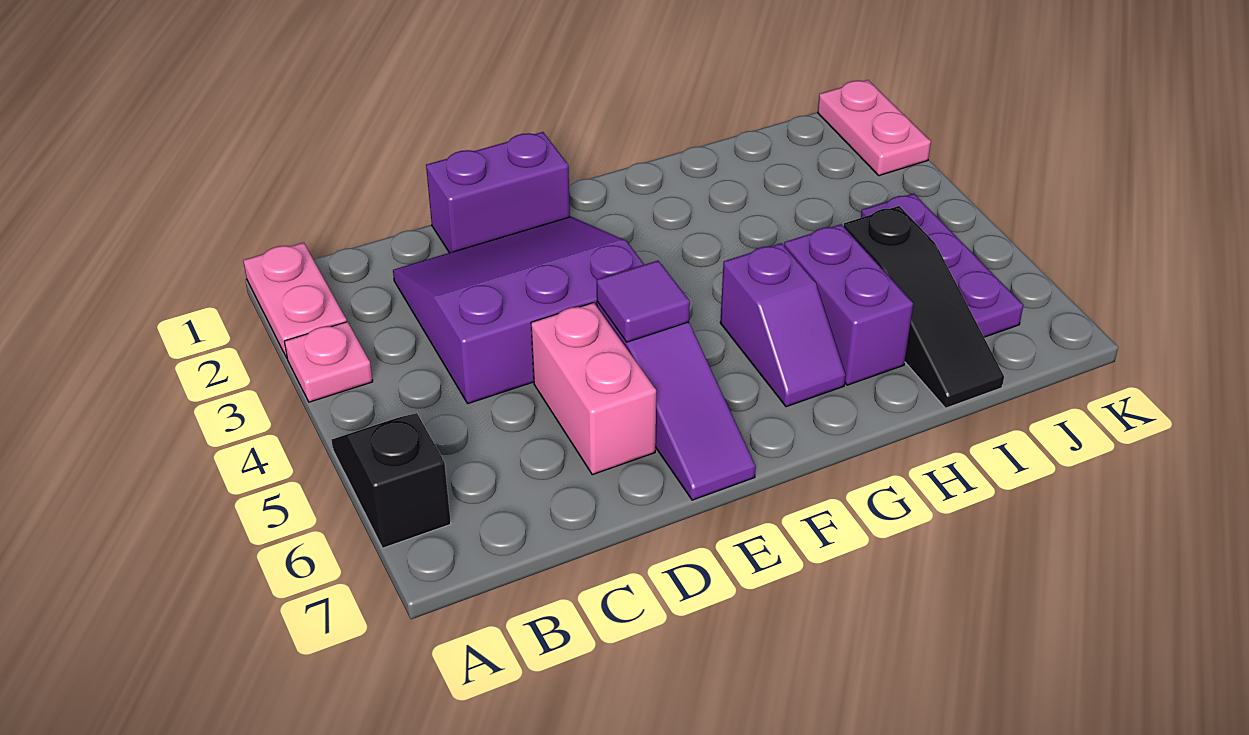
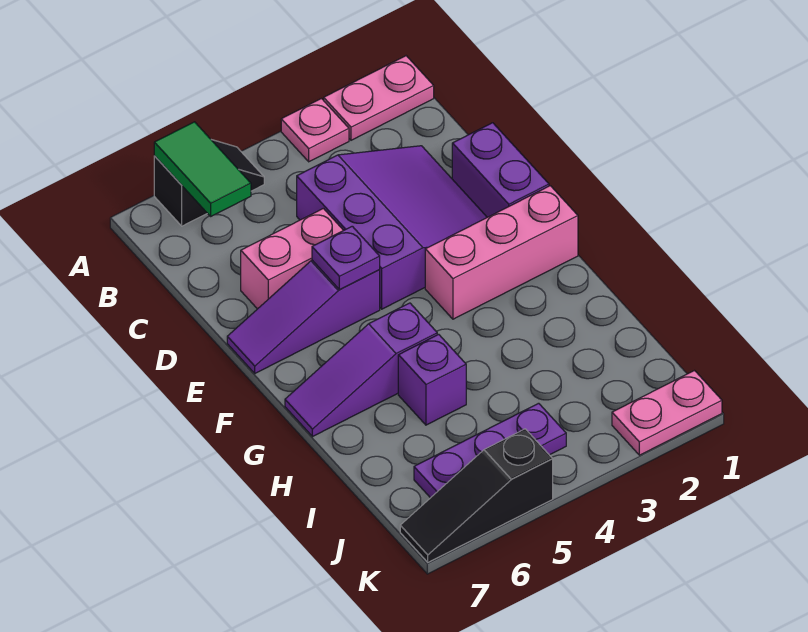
none -> green 1x2 tile [154,122,251,216]
purple 1x1 tile [597,261,690,342] -> purple 1x1 plate [312,226,380,290]
none -> pink 1x3 brick [425,186,578,319]
purple 1x2 slope [720,243,846,407] -> purple 1x3 slope [285,303,437,437]
purple 1x2 brick [784,224,913,385] -> purple 1x1 brick [398,334,466,425]
black 1x3 slope [844,206,1004,408] -> black 1x3 slope moved to [400,429,553,562]

